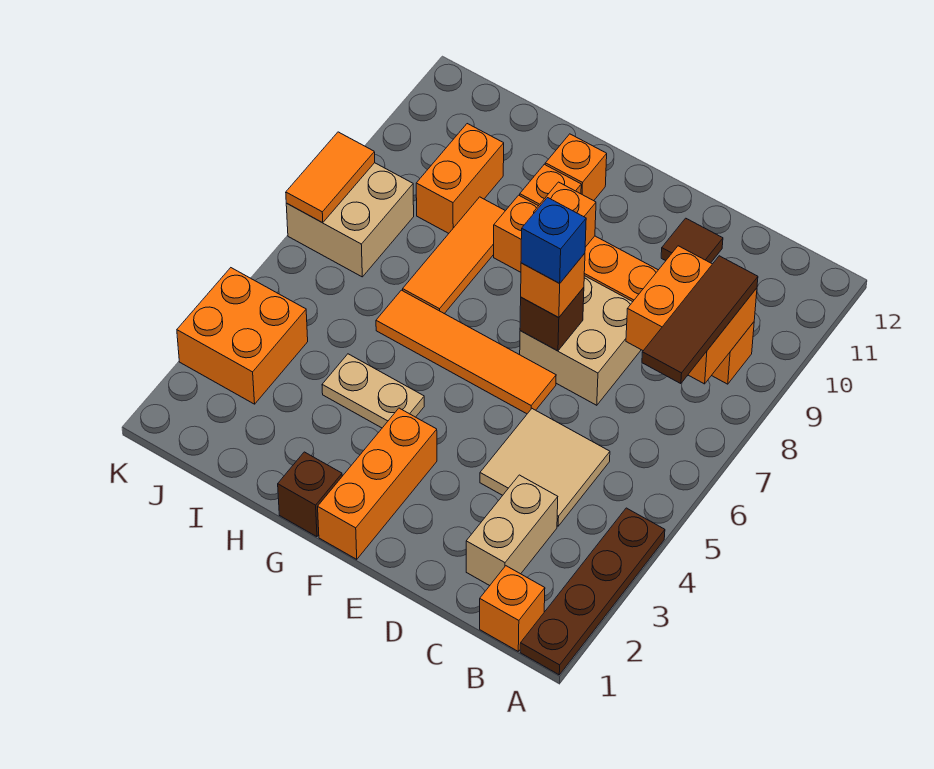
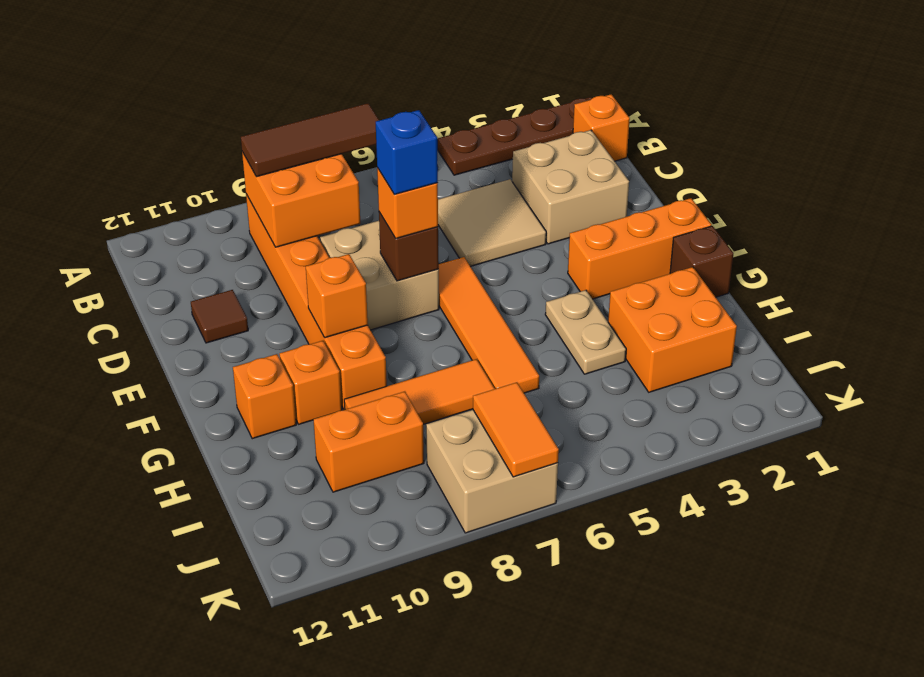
tan 1x2 brick [466,475,558,586] -> tan 2x2 brick [512,130,629,244]
orange 2x2 brick [177,268,308,404] -> orange 2x2 brick moved to [608,267,737,392]
orange 1x2 tile [286,132,375,223] -> orange 1x2 tile turned to [473,382,559,477]

